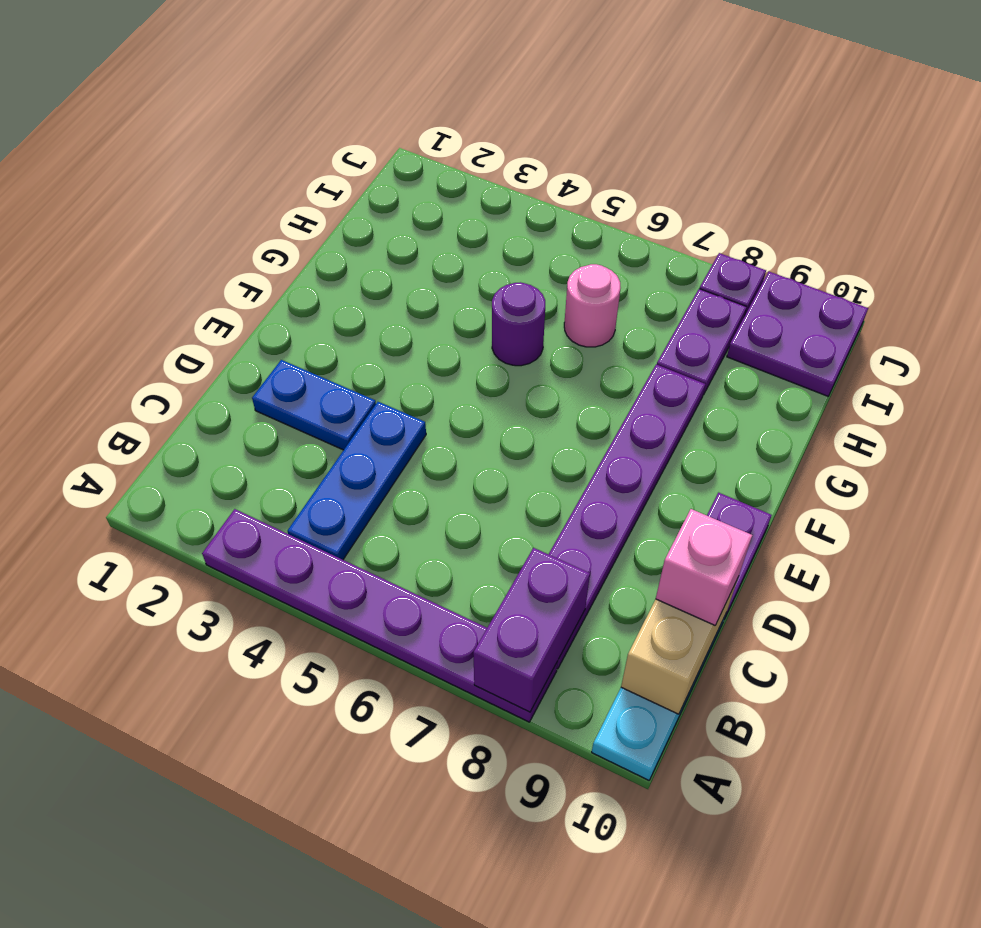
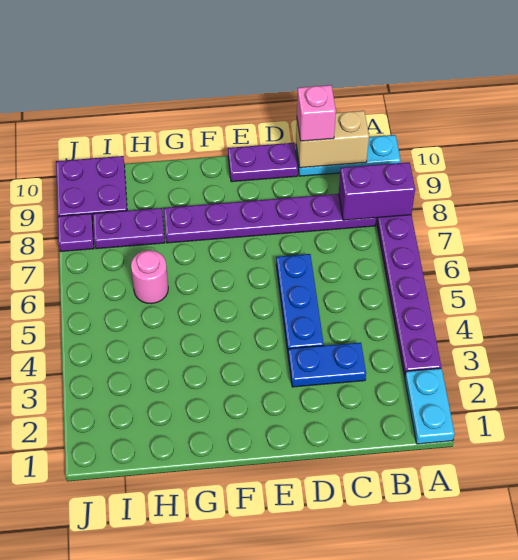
none -> cyan 1x2 plate [405,368,455,444]
blue 1x3 plate [287,402,426,560] -> blue 1x3 plate turned to [276,254,324,351]
blue 1x2 plate [252,360,376,450] -> blue 1x2 plate turned to [288,343,366,387]
purple 1x1 round brick [492,282,545,366] -> none

